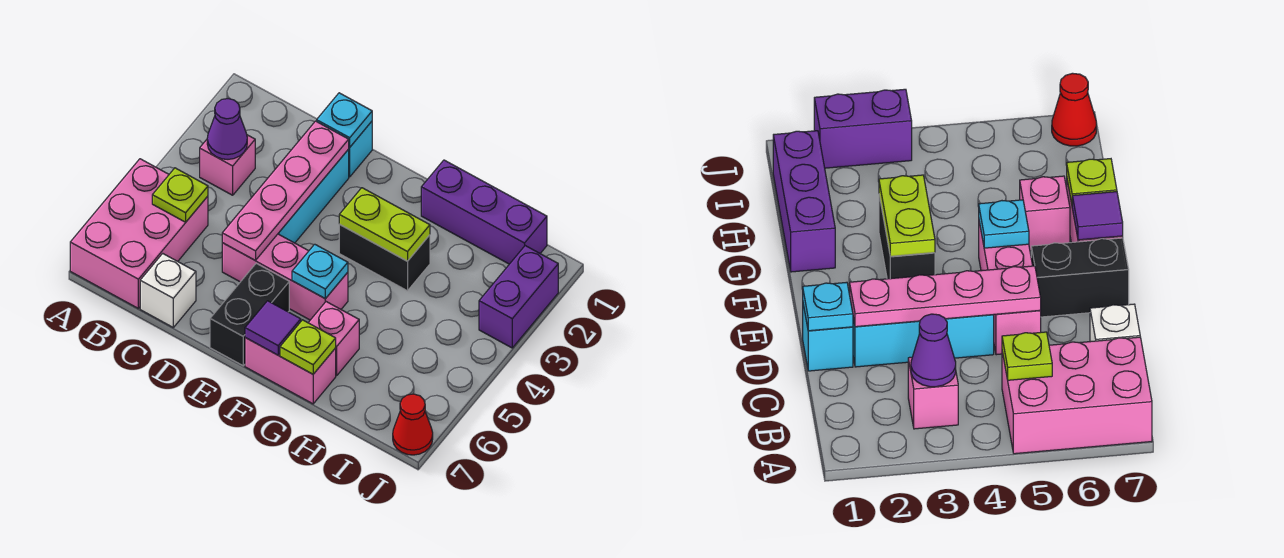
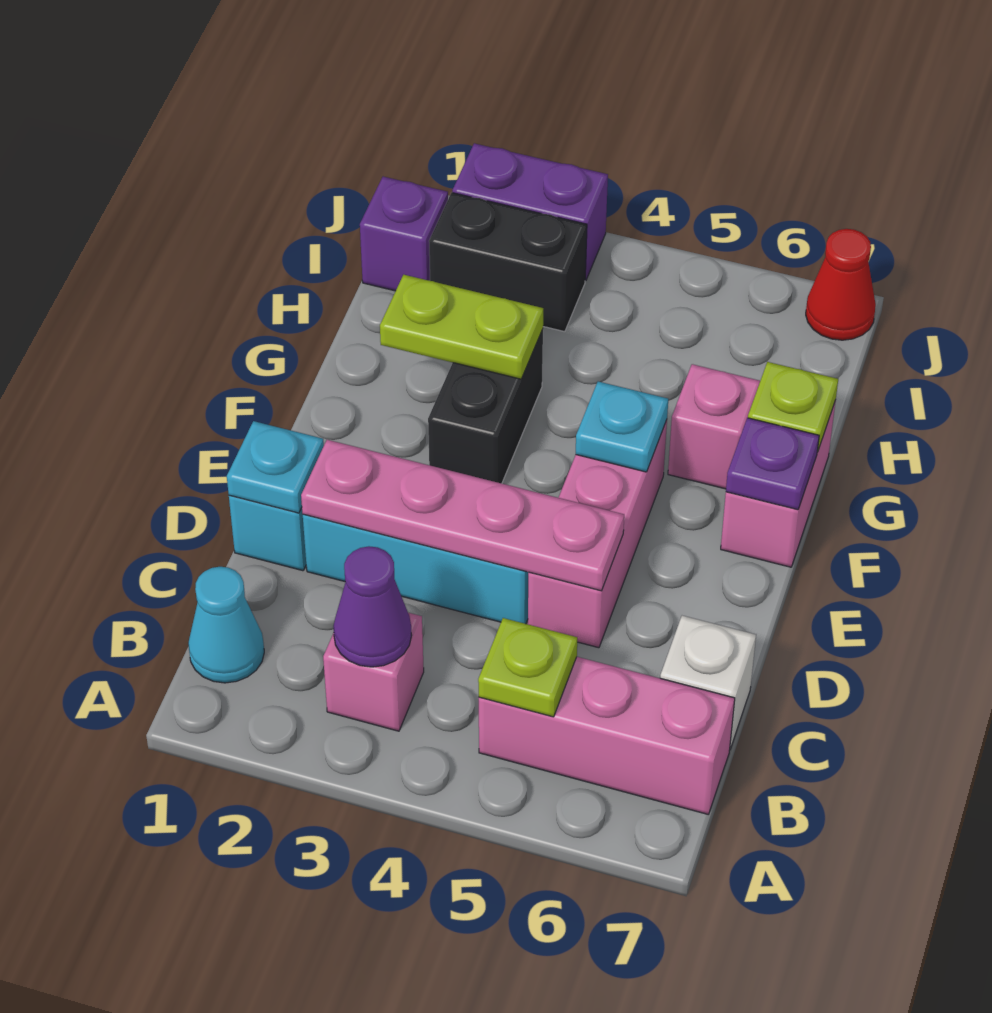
pink 2x3 brick [70,159,208,308] -> pink 1x3 brick [479,657,735,814]
none -> cyan 1x1 cone [188,567,264,683]
black 1x2 brick [210,263,289,366] -> black 1x2 brick moved to [429,193,587,332]
lime 1x2 plate [339,188,430,261] -> lime 1x2 plate turned to [380,275,543,379]
purple 1x1 tile [245,301,301,355] -> purple 1x1 plate [726,418,819,510]
purple 1x3 brick [421,160,547,264] -> purple 1x1 brick [360,177,448,291]

